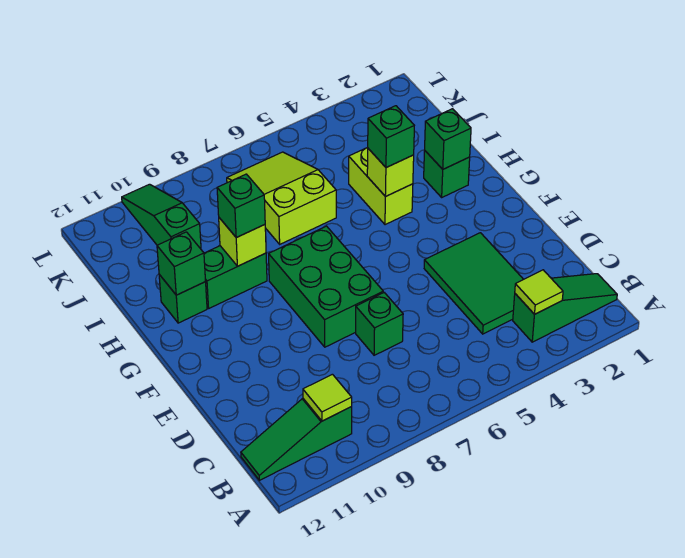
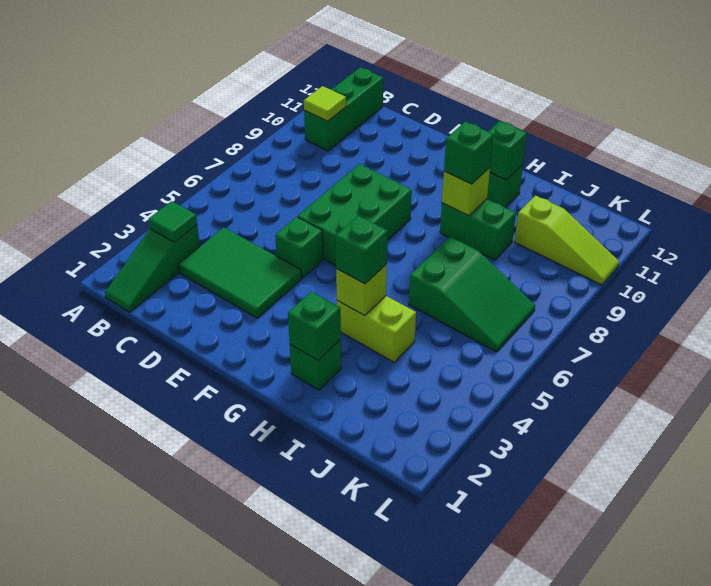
lime 1x1 tile [515,270,563,314] -> green 1x1 tile [148,201,197,242]
green 1x3 slope [241,399,352,480] -> green 1x3 brick [304,67,383,151]
green 1x1 brick [356,293,403,355] -> green 1x1 brick moved to [275,217,323,278]
green 2x3 brick [269,226,383,347] -> green 2x3 brick turned to [298,164,412,265]
green 1x2 brick [204,246,267,308] -> green 1x2 brick turned to [440,199,516,260]
lime 2x3 slope [227,152,336,244] -> green 2x3 slope [409,237,535,352]
green 1x3 slope [122,184,201,249] -> lime 1x3 slope [515,195,619,285]

